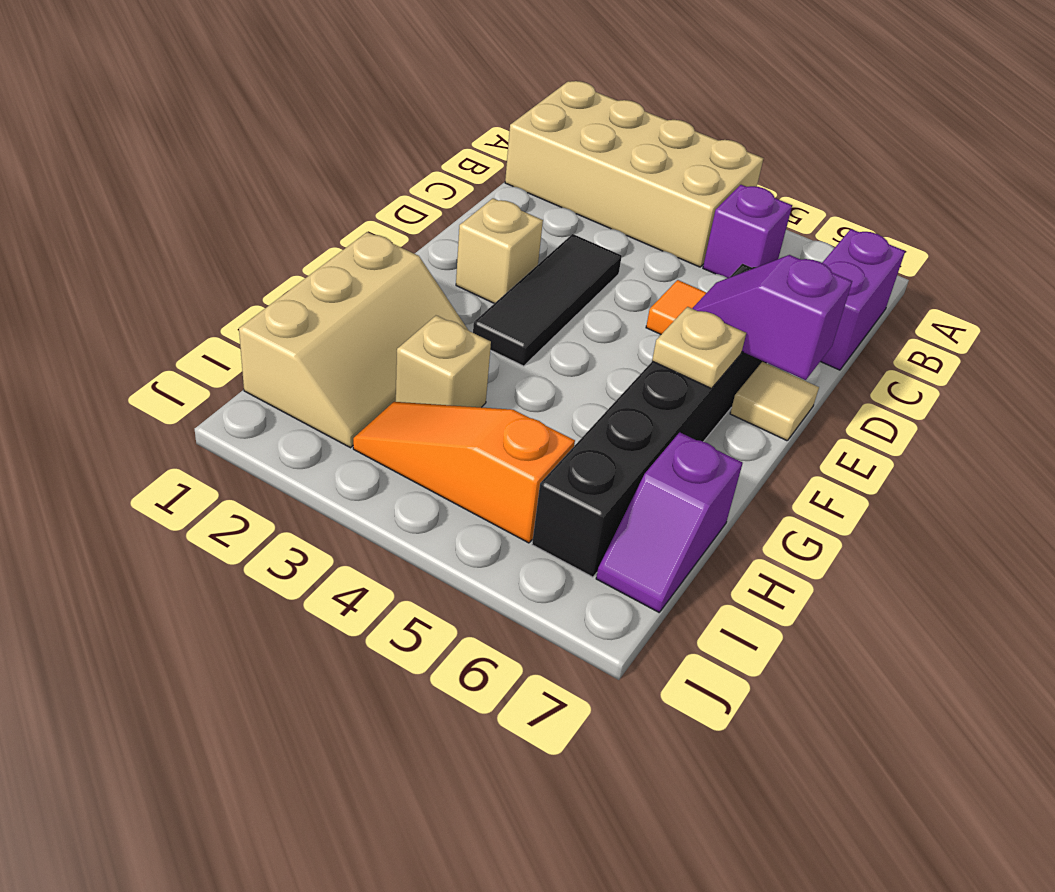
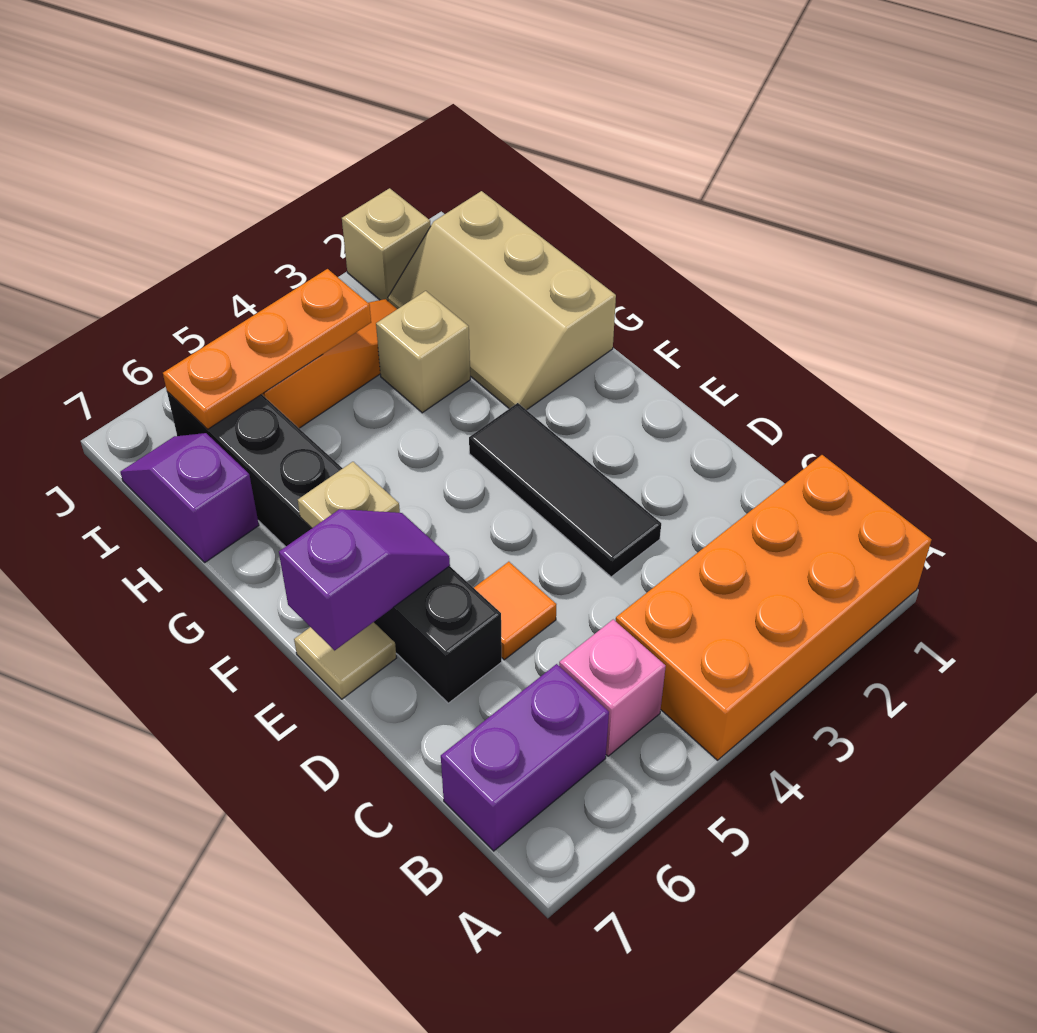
tan 2x4 brick [505,81,763,267] -> orange 2x4 brick [616,455,932,760]
purple 1x1 brick [703,185,792,278] -> pink 1x1 brick [559,619,666,756]
purple 1x2 brick [820,229,905,370] -> purple 1x2 brick turned to [441,664,609,851]
tan 1x1 brick [456,198,543,303] -> tan 1x1 brick moved to [342,188,431,301]
none -> orange 1x3 plate [163,269,371,429]

